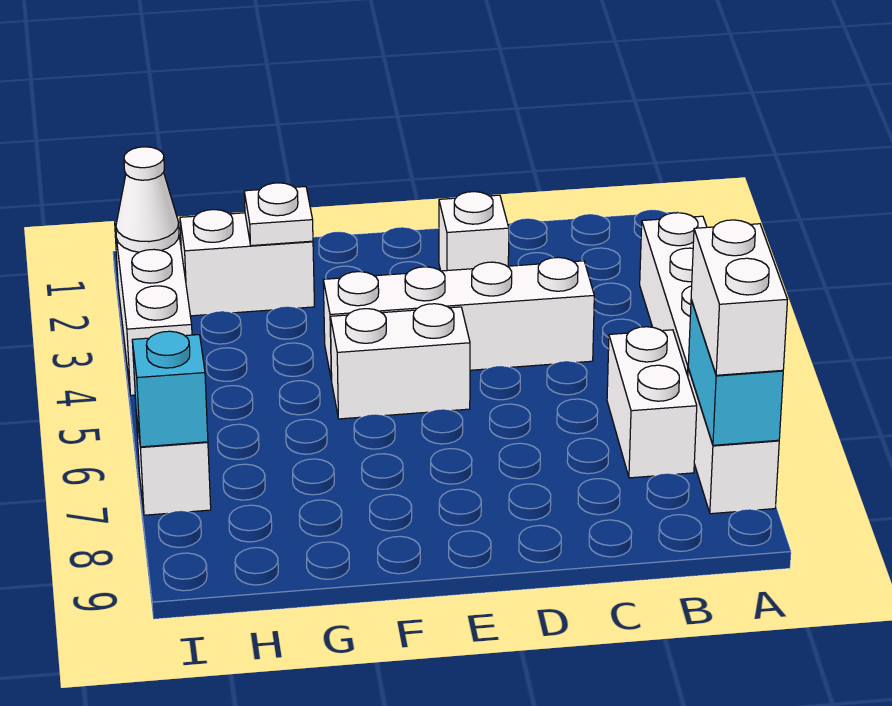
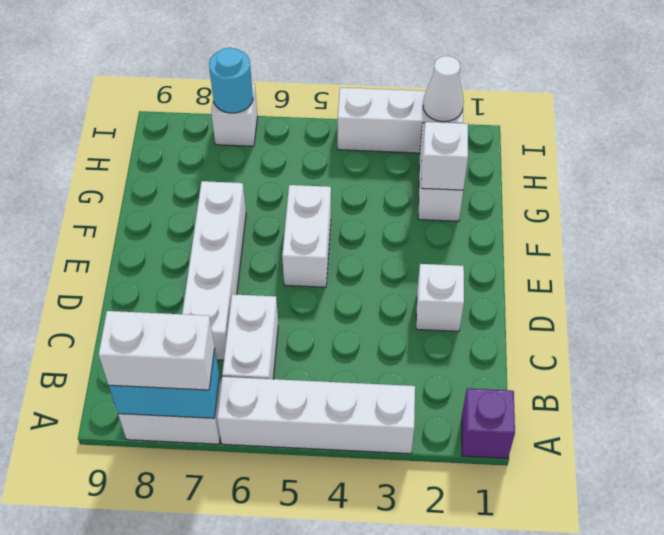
none -> purple 1x1 brick [462,388,515,458]
white 1x2 brick [607,327,697,478] -> white 1x2 brick turned to [222,294,278,379]
white 1x4 brick [323,257,594,380] -> white 1x4 brick moved to [182,181,246,360]
white 1x1 plate [244,183,313,246] -> white 1x1 brick [421,122,468,190]
cyan 1x1 brick [132,331,208,447] -> cyan 1x1 round brick [209,48,253,113]

